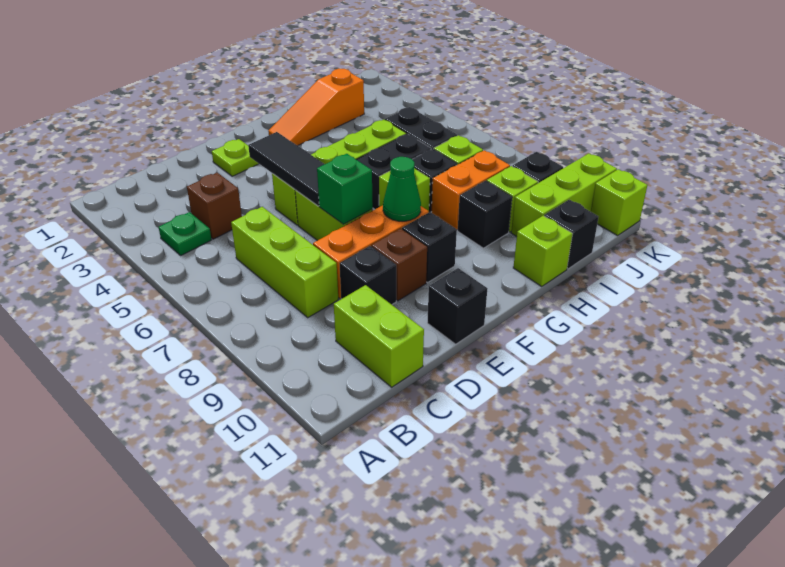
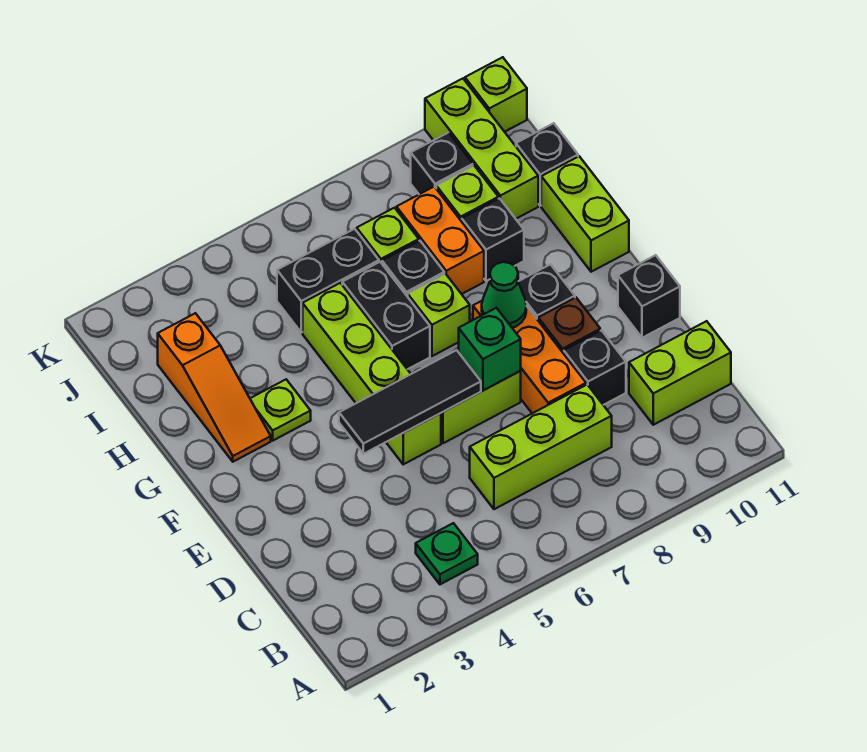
brown 1x1 brick [187,172,242,239] -> none
lime 1x1 plate [212,139,259,176] -> lime 1x1 plate moved to [250,380,311,440]
lime 1x1 brick [513,216,573,286] -> lime 1x2 brick [541,156,629,272]

